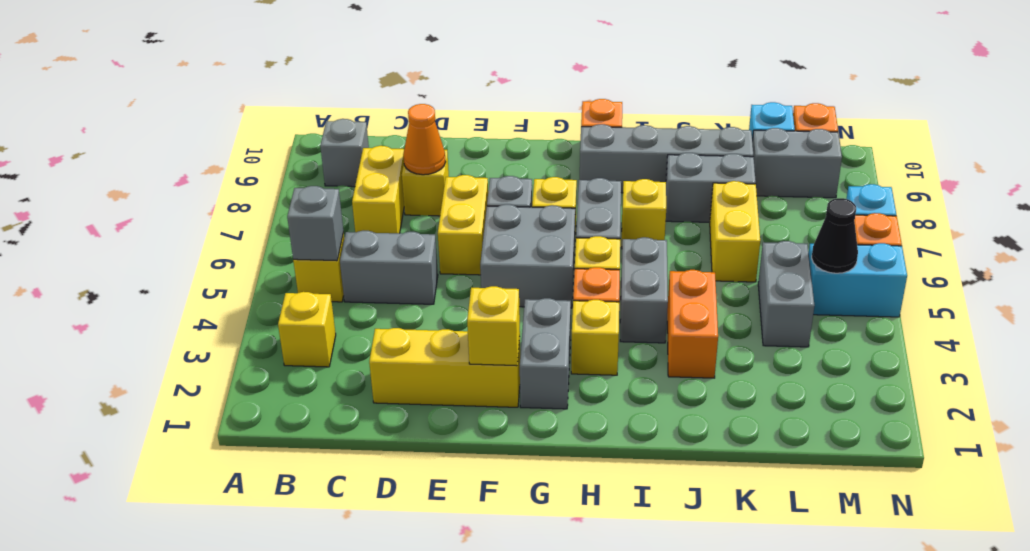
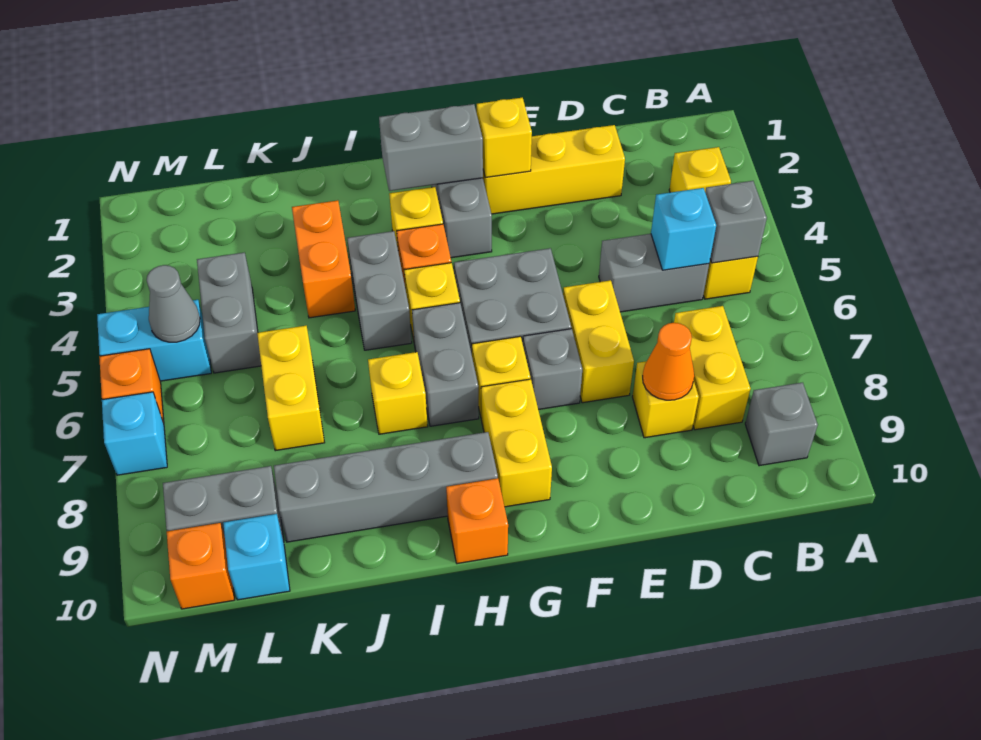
none -> cyan 1x1 brick [651,188,716,270]
none -> yellow 1x2 brick [481,379,552,507]
grey 1x2 brick [666,153,756,222] -> grey 1x2 brick moved to [379,104,483,191]
black 1x1 cone [812,198,858,273] -> grey 1x1 cone [147,265,200,342]

